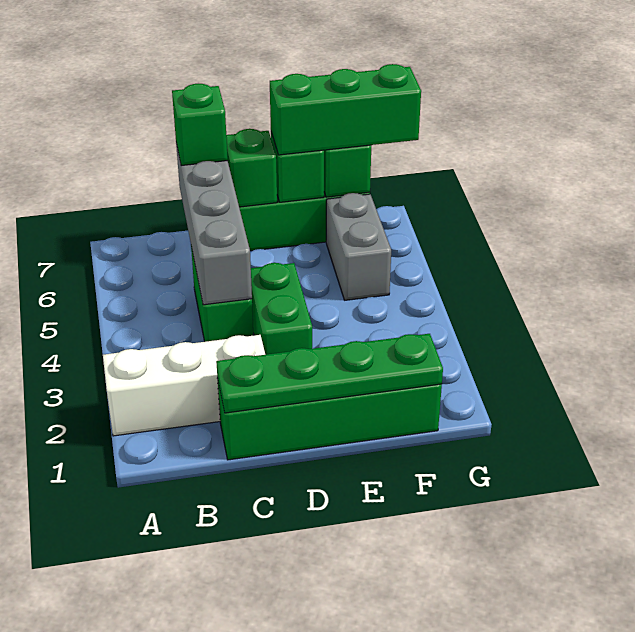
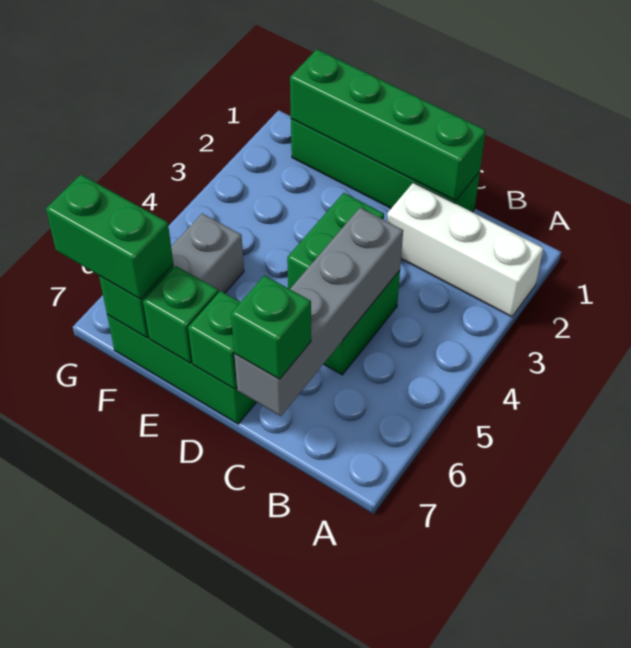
green 1x4 plate [216,334,443,413] -> green 1x4 brick [290,49,486,201]
green 1x3 brick [270,64,421,155] -> green 1x2 brick [46,175,173,299]

